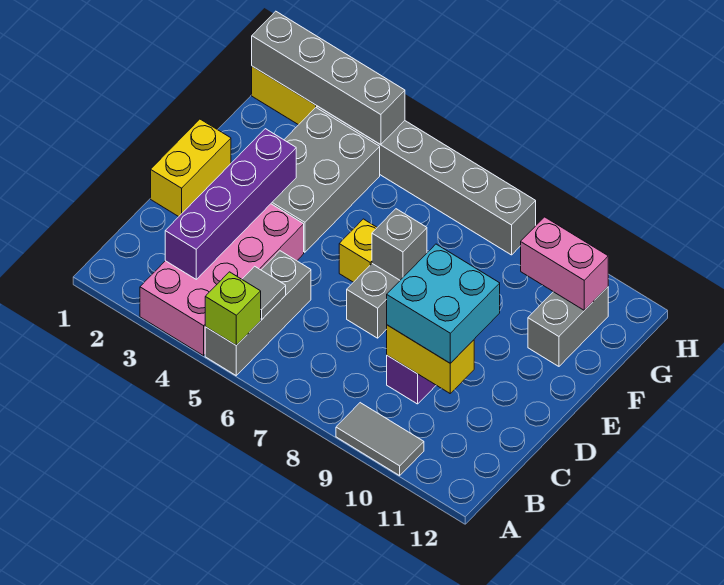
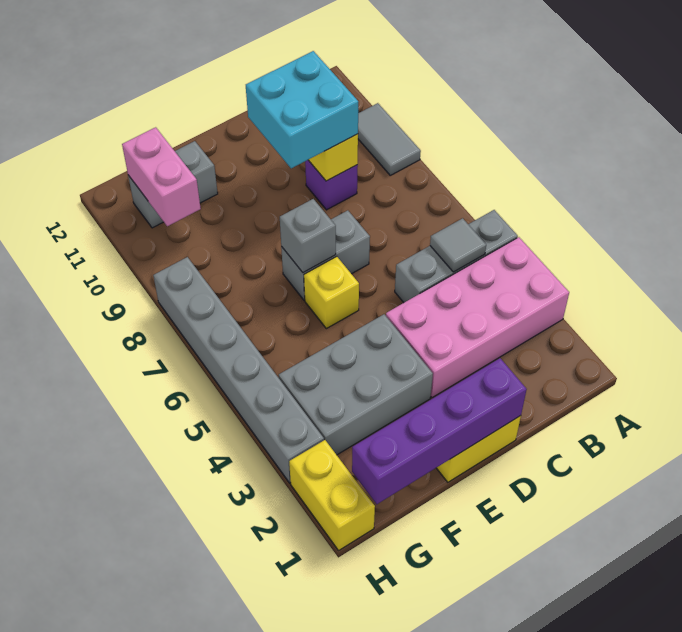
lime 1x1 brick [205,272,261,345] -> none
purple 1x4 brick [165,129,296,279] -> purple 1x4 brick moved to [352,358,527,504]
grey 1x4 brick [252,11,405,145] -> none

